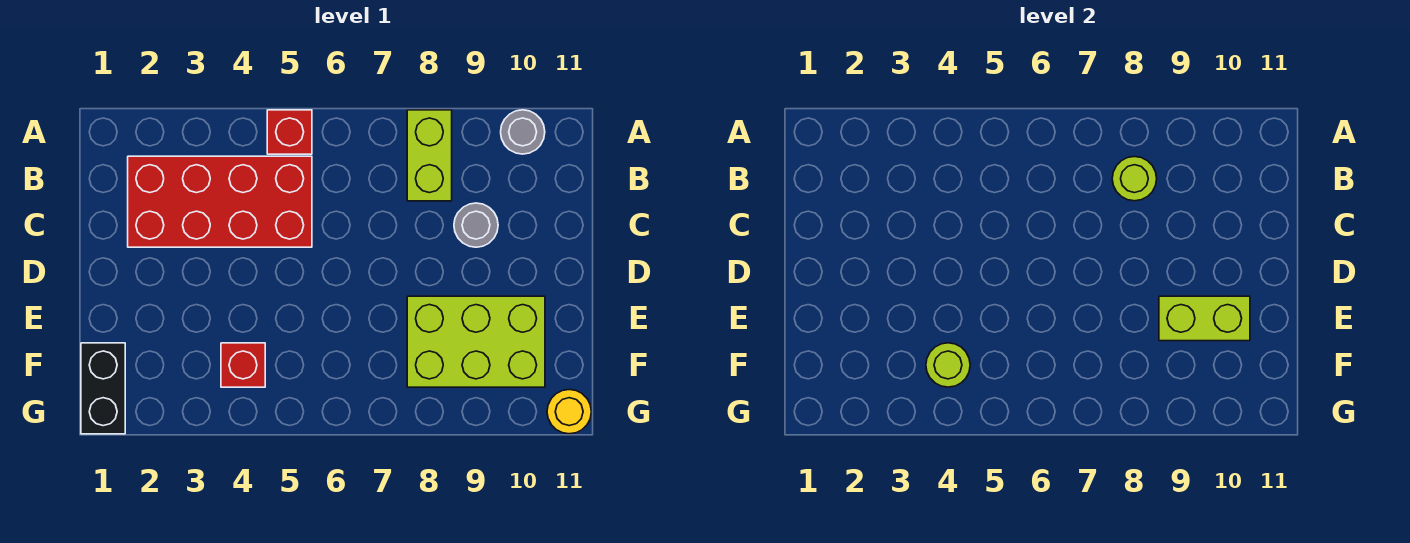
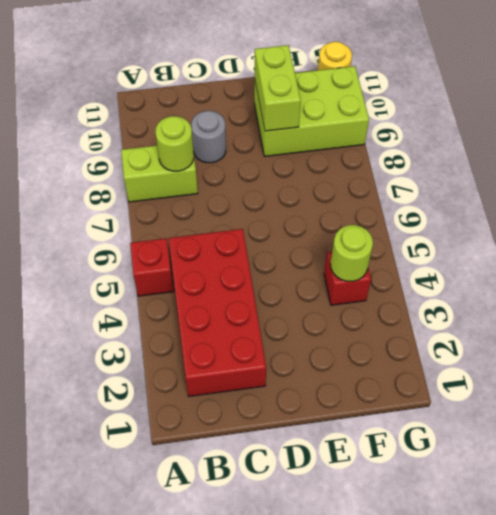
grey 1x1 round brick [501,110,545,154] -> none
lime 2x3 brick [407,296,545,387] -> lime 2x3 brick turned to [254,66,369,156]
black 1x2 brick [81,343,125,434] -> none

